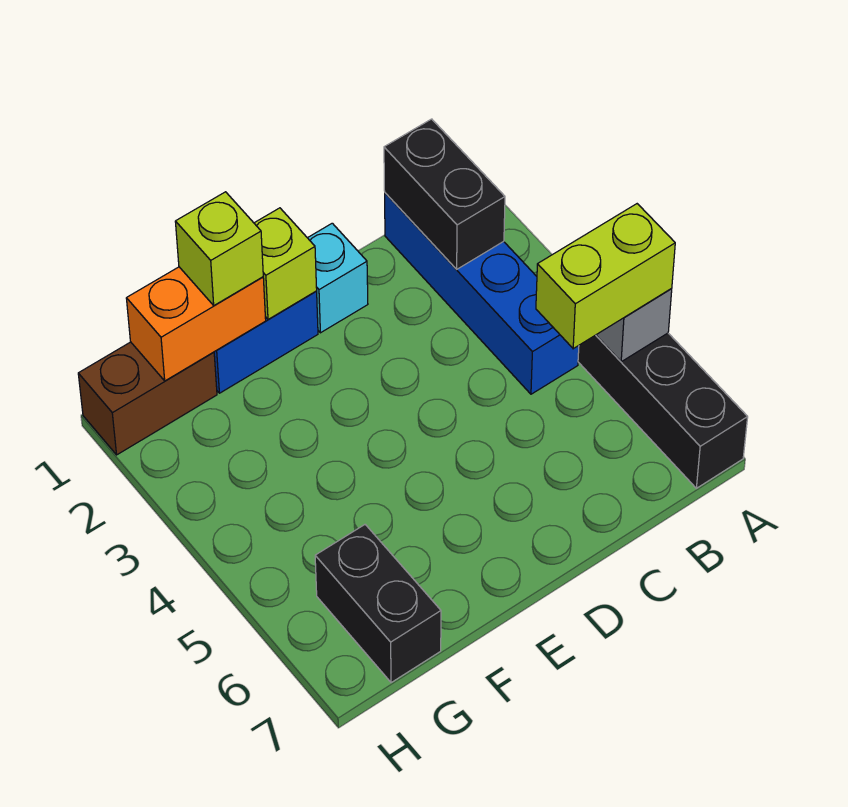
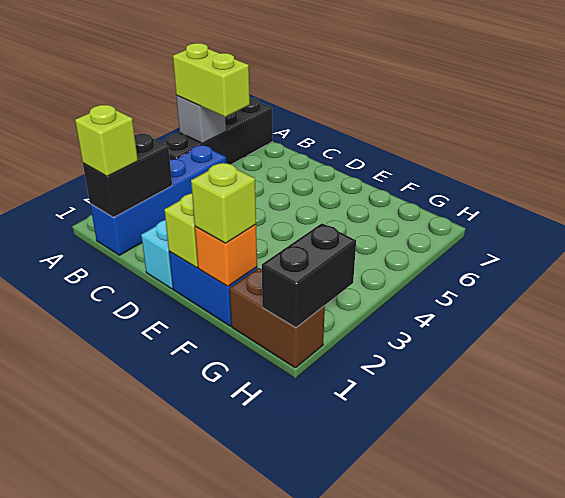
none -> lime 1x1 brick [75,105,138,176]
orange 1x2 brick [126,267,266,381] -> orange 1x1 brick [195,224,257,286]
black 1x2 brick [315,525,441,683] -> black 1x2 brick moved to [262,223,356,327]

